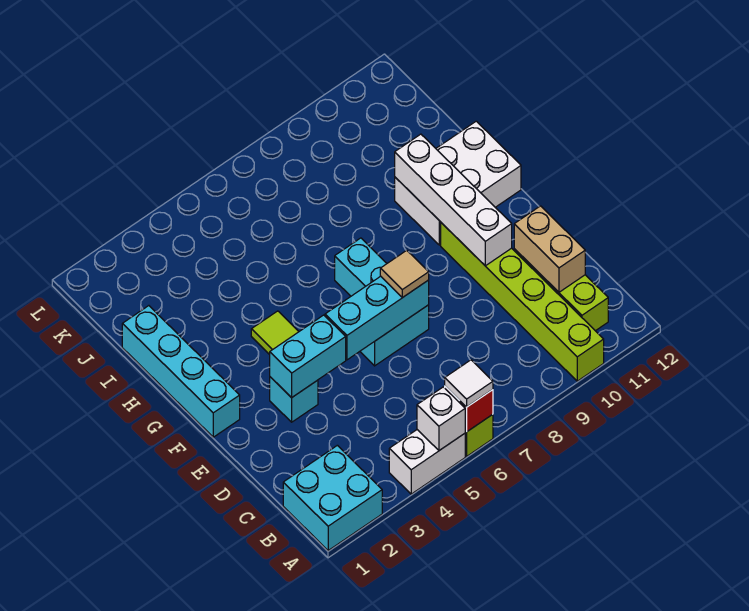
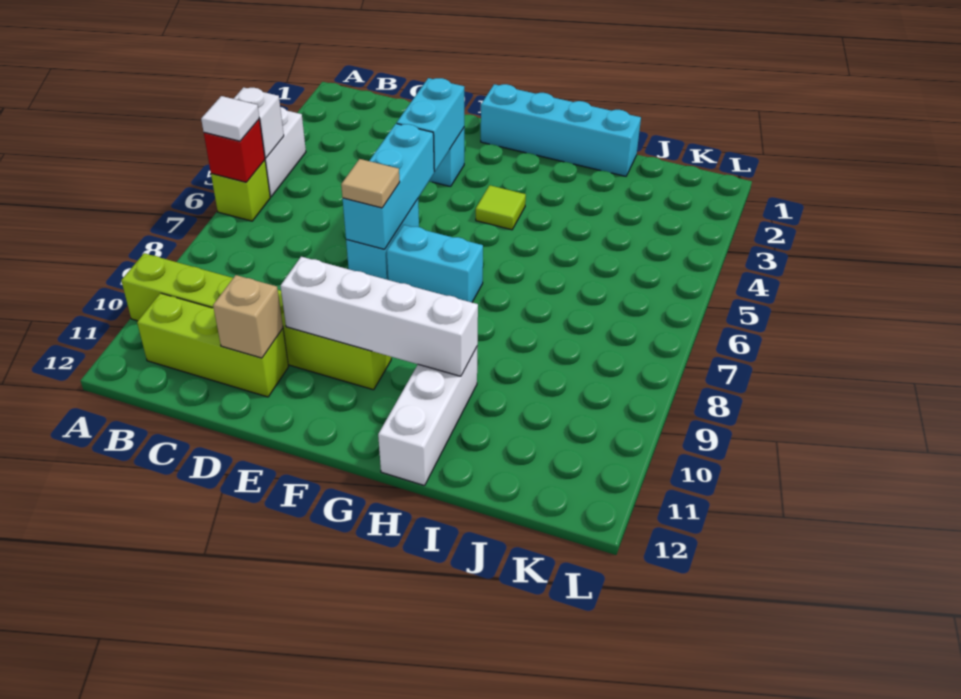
cyan 2x2 brick [283,445,382,551] -> none
tan 1x2 brick [514,206,585,292] -> tan 1x1 brick [213,275,283,358]
white 2x3 brick [395,121,521,245] -> white 1x3 brick [378,347,477,486]

